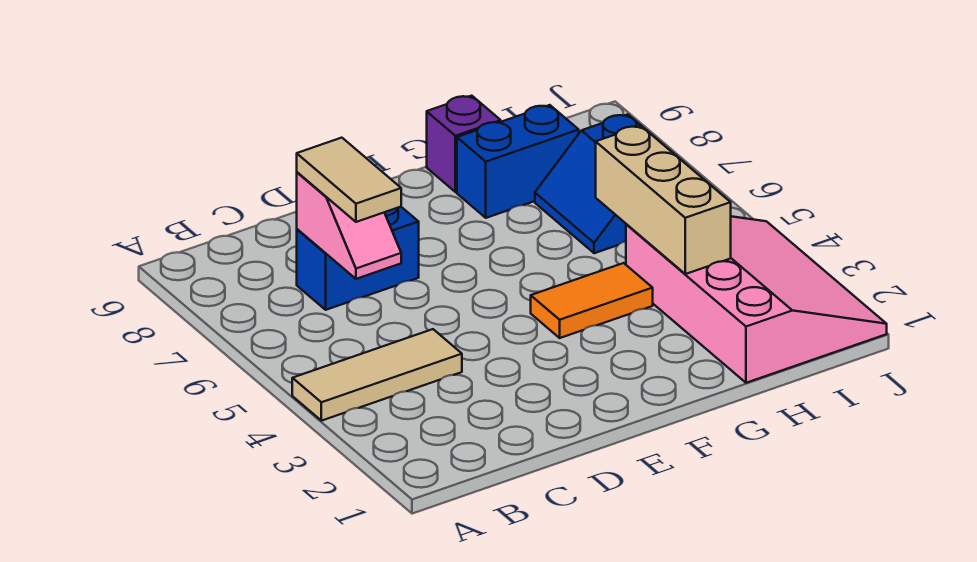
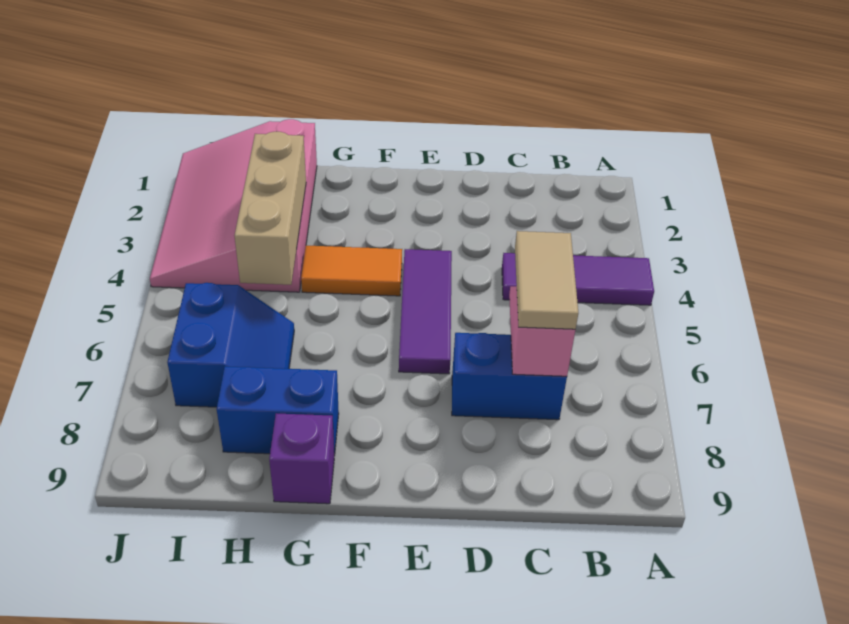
tan 1x3 tile [292,329,462,421] -> purple 1x3 tile [502,253,654,305]
none -> purple 1x3 tile [399,249,452,374]

